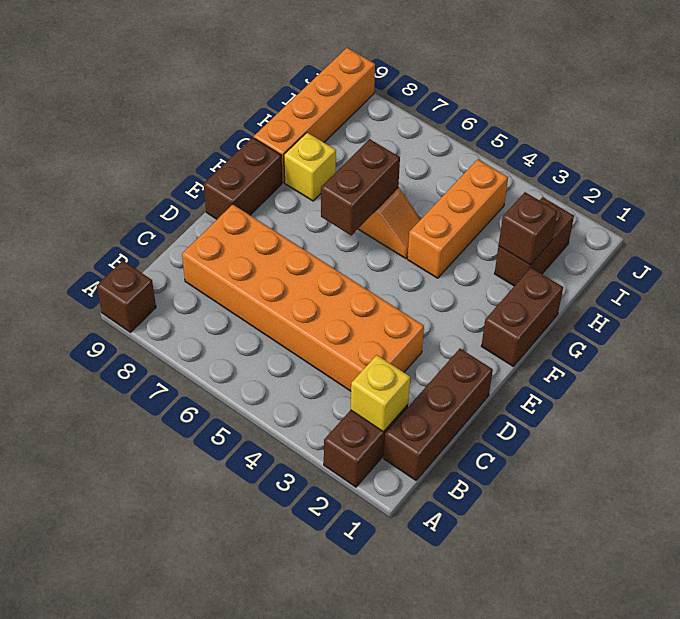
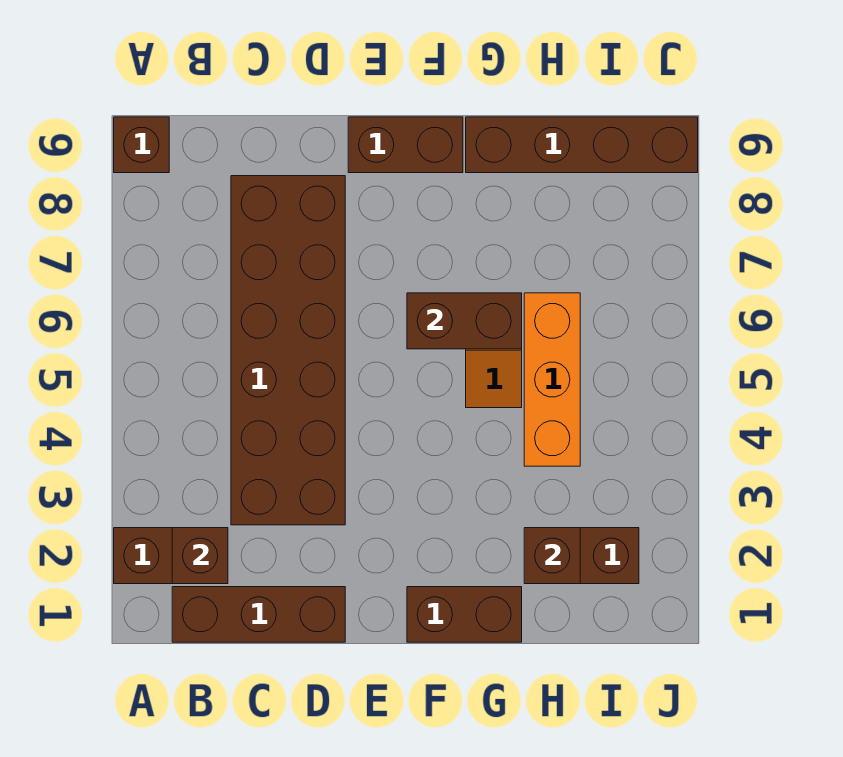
yellow 1x1 brick [351,355,410,432] -> brown 1x1 brick [172,528,228,584]
orange 2x6 brick [182,204,424,391] -> brown 2x6 brick [231,176,345,525]
orange 1x3 brick [407,159,508,278] -> orange 1x3 brick turned to [524,293,580,466]
yellow 1x1 brick [284,133,336,201] -> none
orange 1x4 brick [254,48,375,182] -> brown 1x4 brick [466,117,698,173]

